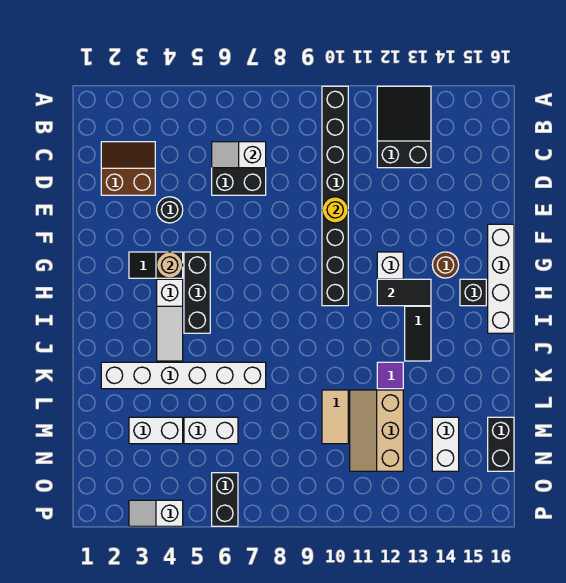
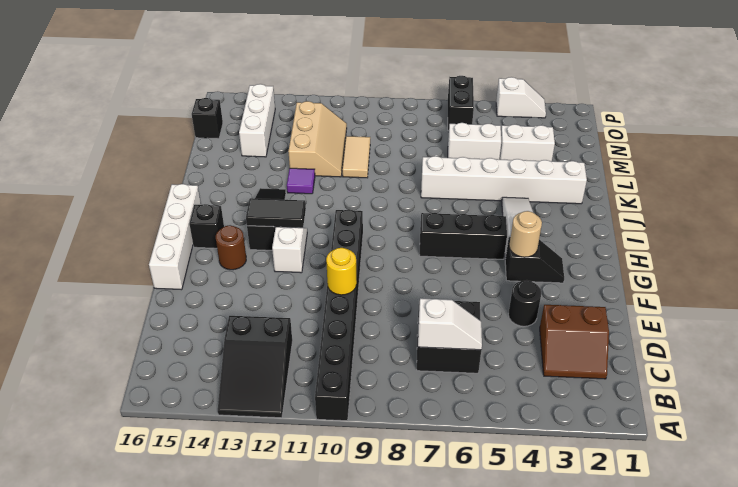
black 1x3 brick [184,252,210,333] -> black 1x3 brick turned to [420,213,507,259]
white 1x2 brick [432,417,459,471] -> white 1x3 brick [239,84,275,157]
black 1x2 brick [488,417,514,471] -> black 1x1 brick [192,98,223,139]

